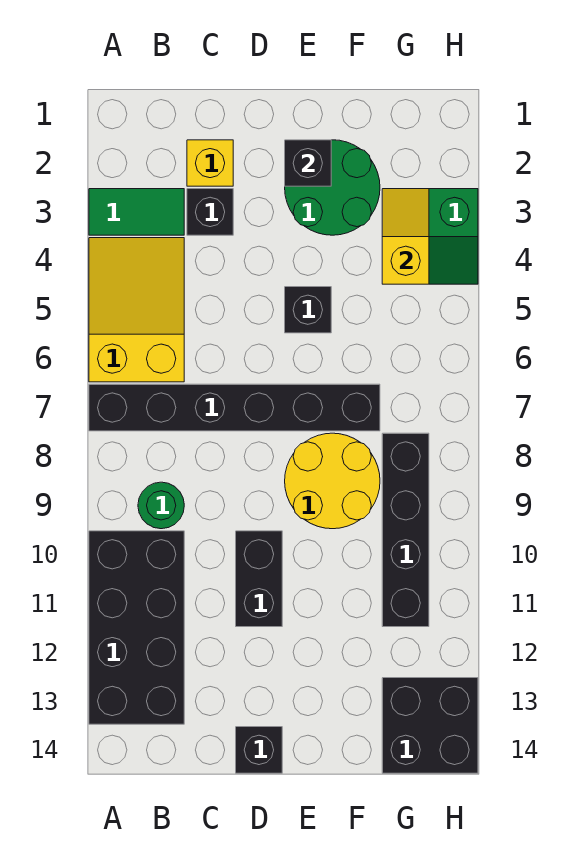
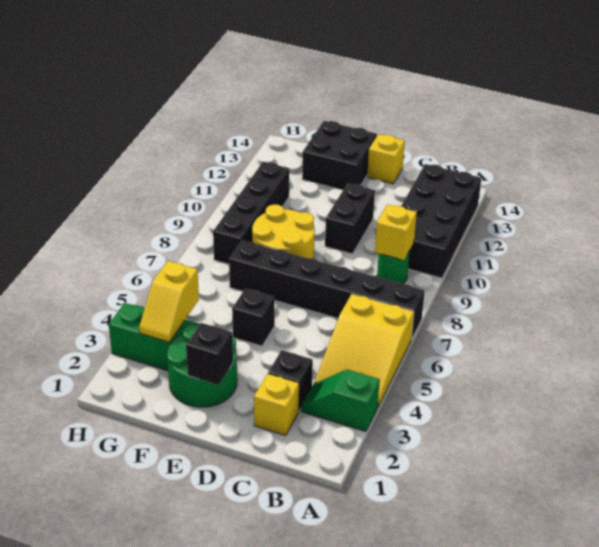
green 1x2 tile [89,189,184,235] -> green 1x2 slope [301,370,380,432]
none -> yellow 1x1 brick [375,204,417,260]
black 1x1 brick [236,727,282,773] -> yellow 1x1 brick [367,134,405,184]
black 2x2 brick [382,678,478,773] -> black 2x2 brick moved to [302,121,377,190]

